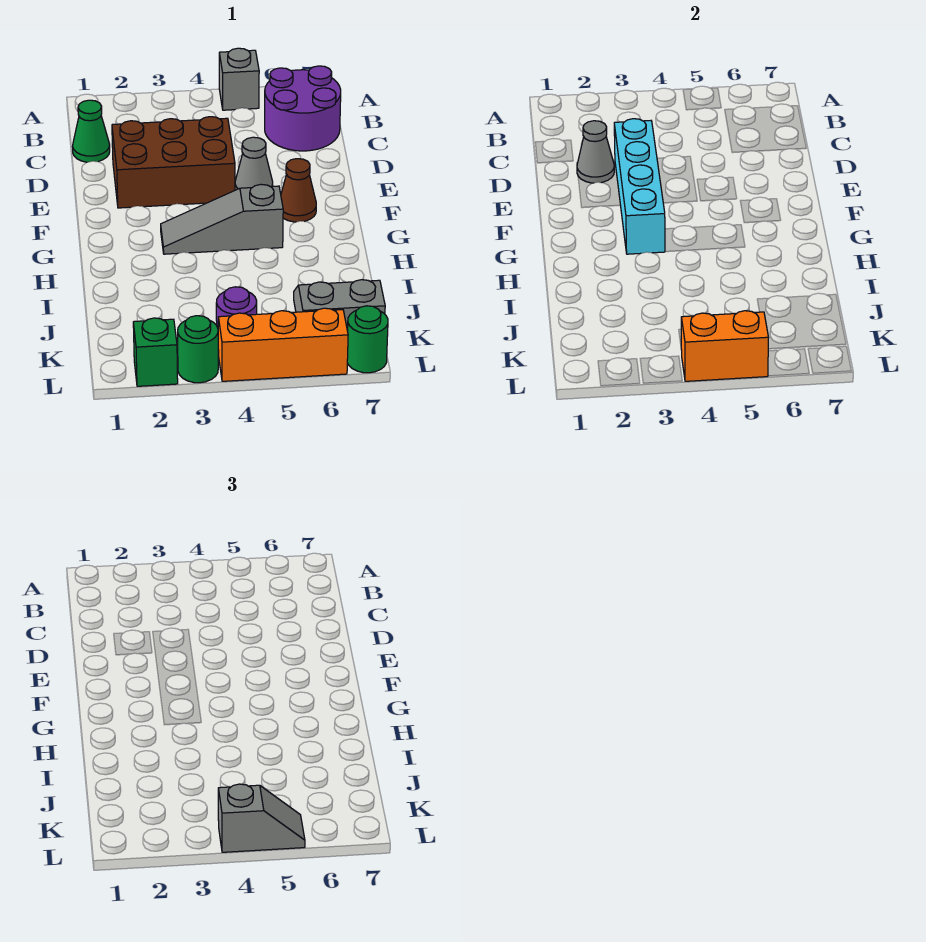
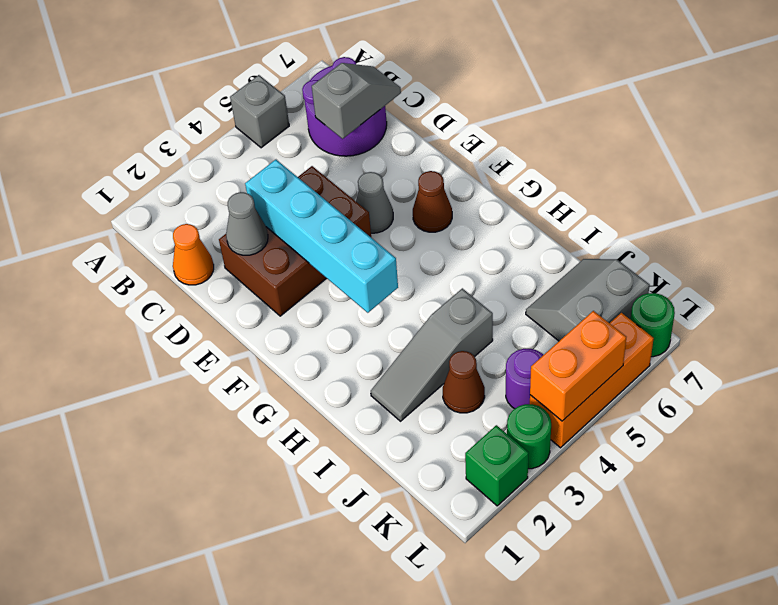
green 1x1 cone [73,100,110,162] -> orange 1x1 cone [173,224,214,285]
grey 1x3 slope [161,185,283,254] -> grey 1x3 slope moved to [371,288,493,421]
none -> brown 1x1 cone [443,351,485,413]
grey 1x2 slope [218,784,305,852] -> grey 1x2 slope moved to [312,63,401,139]

